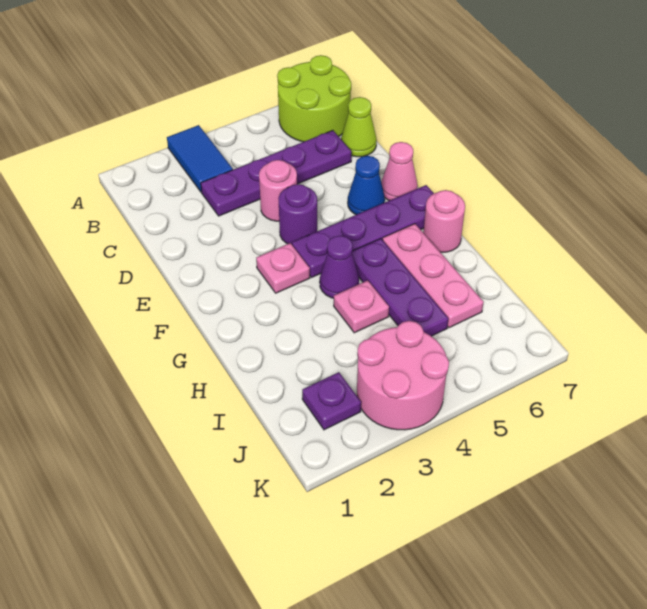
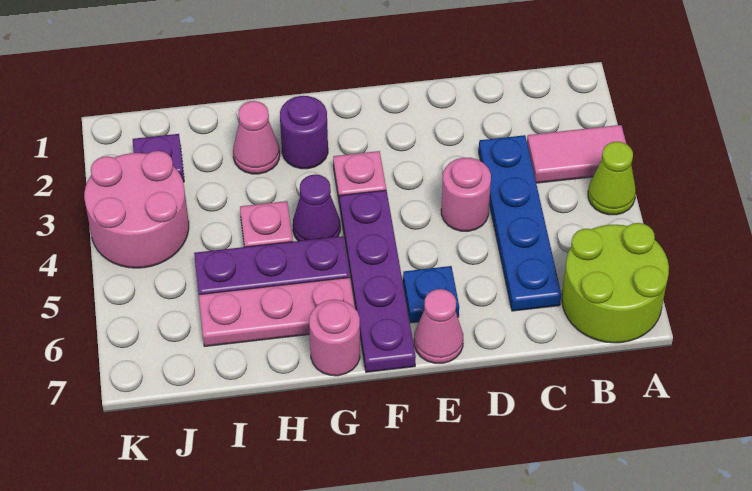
blue 1x2 tile [167,125,233,192] -> pink 1x2 tile [527,125,626,183]
purple 1x4 plate [201,130,351,216] -> blue 1x4 plate [479,135,561,311]
lime 1x1 cone [341,97,377,157] -> lime 1x1 cone moved to [588,142,636,215]
purple 1x1 round brick [278,184,317,244] -> purple 1x1 round brick moved to [280,96,328,169]
blue 1x1 cone [348,156,385,215] -> blue 1x1 plate [403,266,459,323]
none -> pink 1x1 cone [233,101,280,174]

